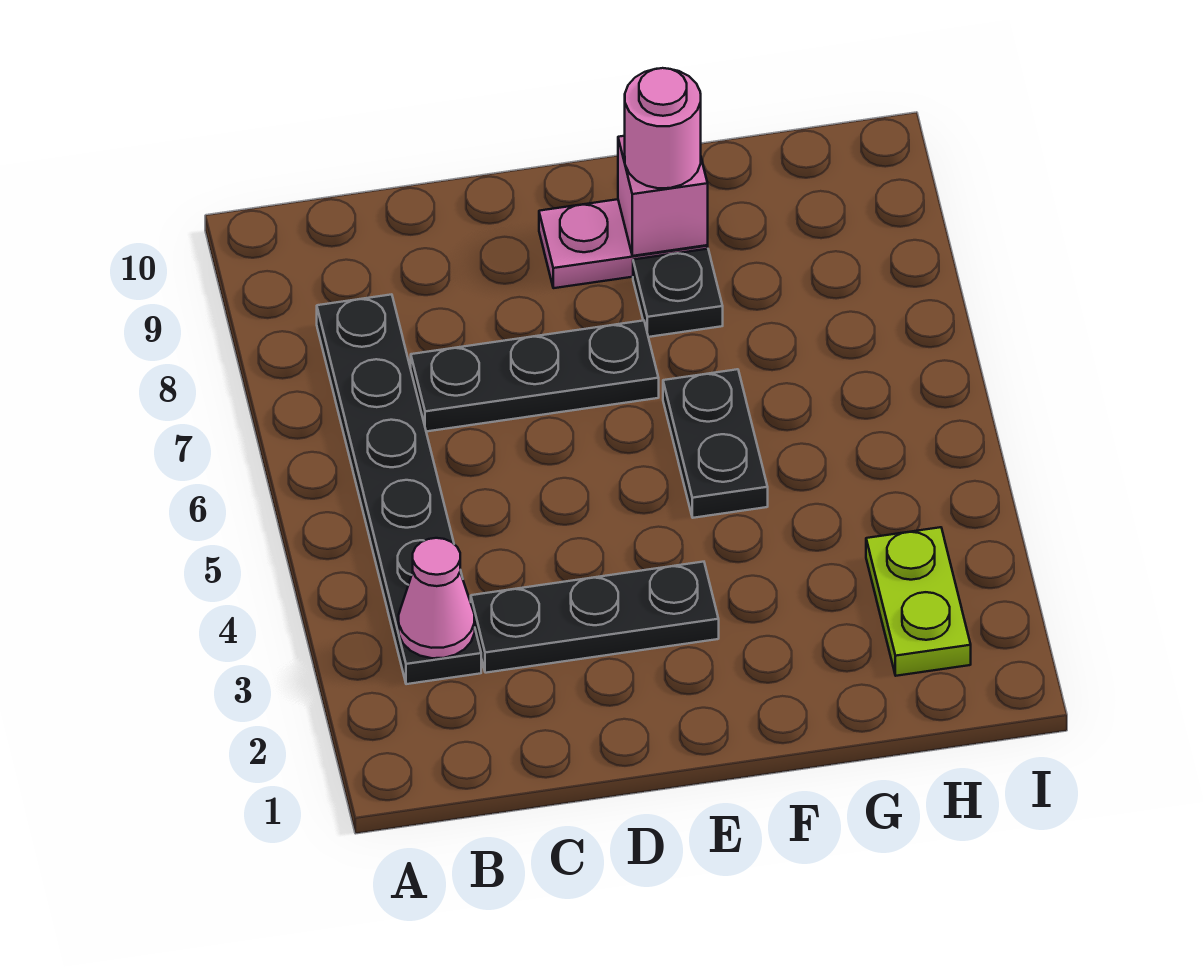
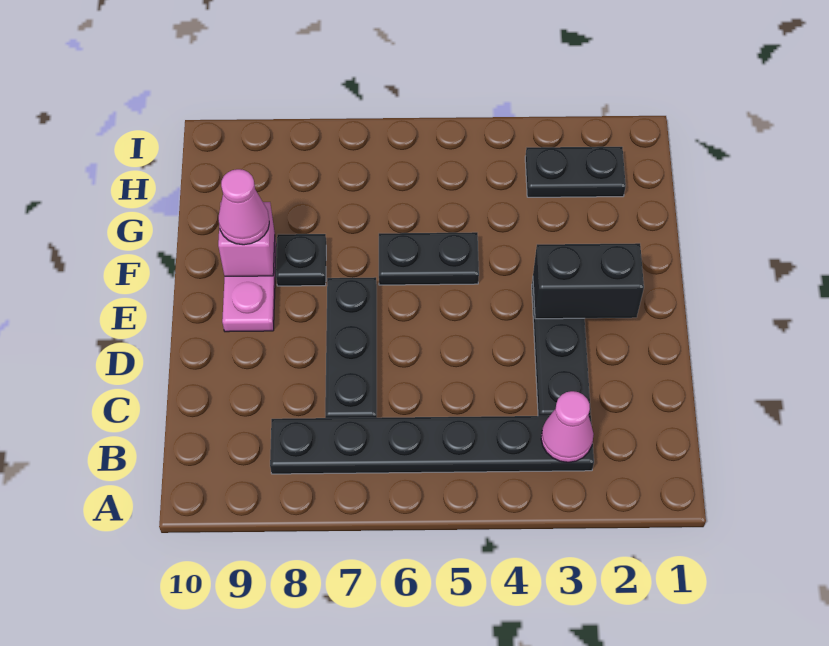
none -> black 1x2 brick [533,243,644,319]
pink 1x1 round brick [625,68,701,188] -> pink 1x1 cone [218,169,269,245]
lime 1x2 plate [866,527,971,676] -> black 1x2 plate [525,147,626,197]

